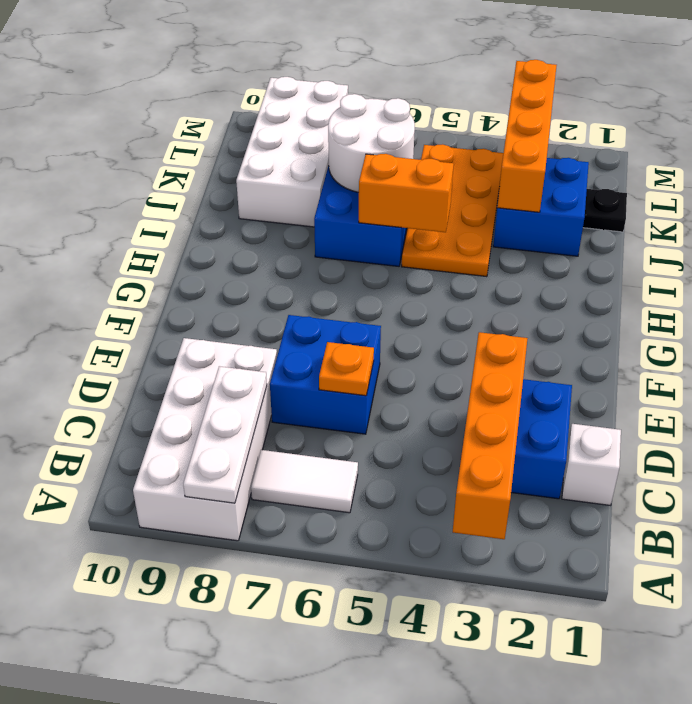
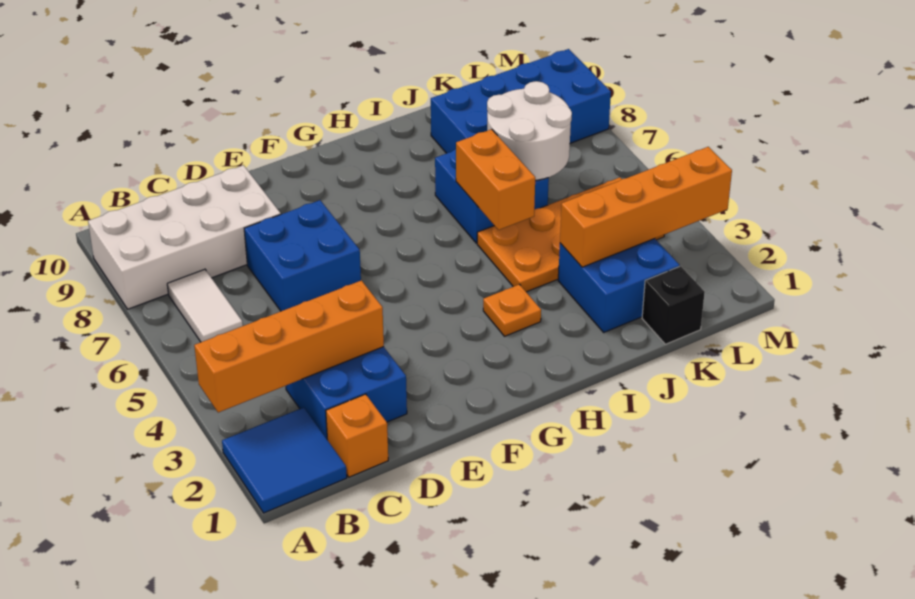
none -> blue 2x2 tile [222,407,347,513]
white 1x3 plate [183,366,267,503] -> none
white 1x1 brick [562,424,621,505] -> orange 1x1 brick [326,394,388,477]
orange 1x1 plate [319,342,374,396] -> orange 1x1 plate moved to [483,284,541,336]
white 2x4 brick [236,77,348,227] -> blue 2x4 brick [431,49,611,153]
black 1x1 plate [583,189,627,232] -> black 1x1 brick [642,266,705,344]

